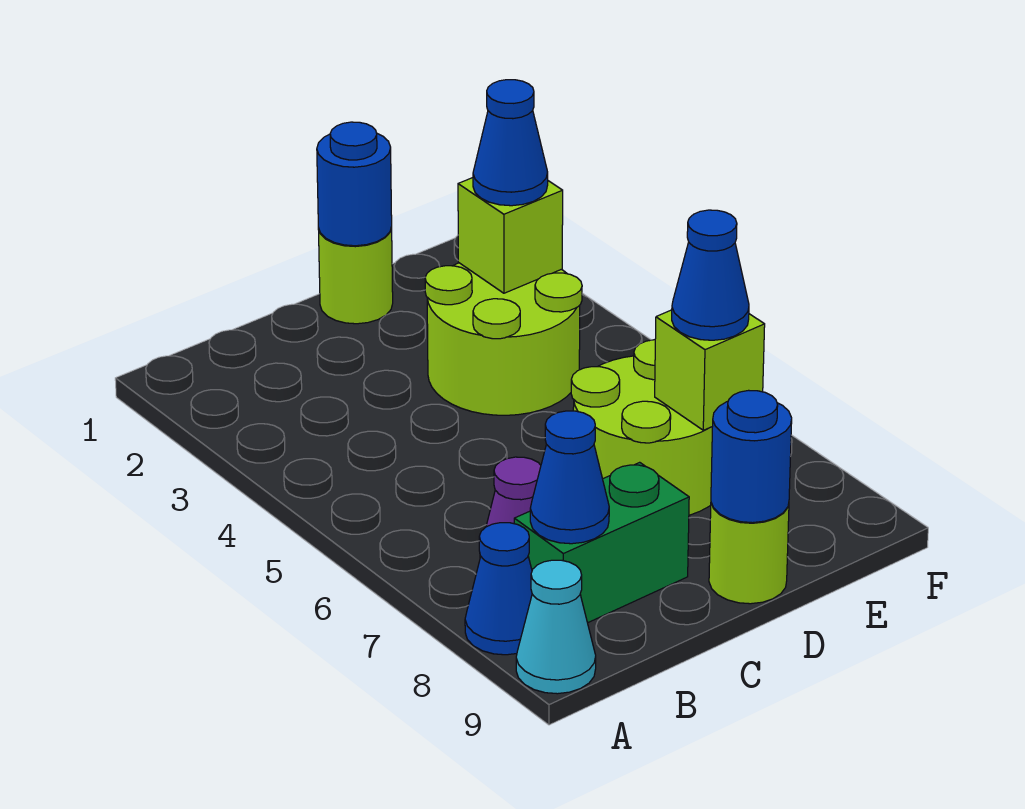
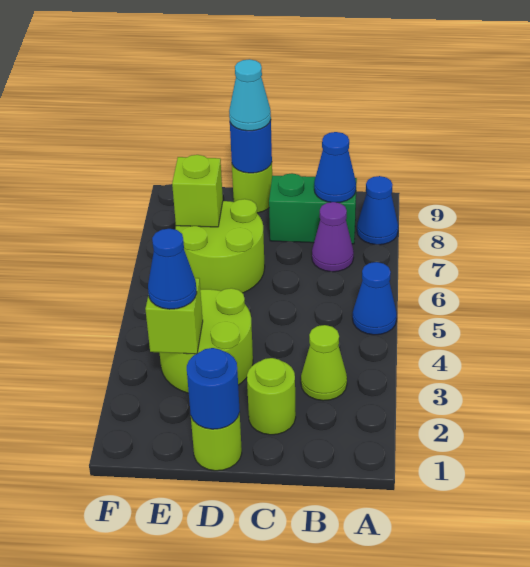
cyan 1x1 cone [516,560,596,694] -> cyan 1x1 cone moved to [229,59,271,131]
none -> lime 1x1 cone [301,325,347,401]
none -> lime 1x1 round brick [247,358,296,435]
blue 1x1 cone [672,210,749,340] -> blue 1x1 cone moved to [353,262,397,335]

